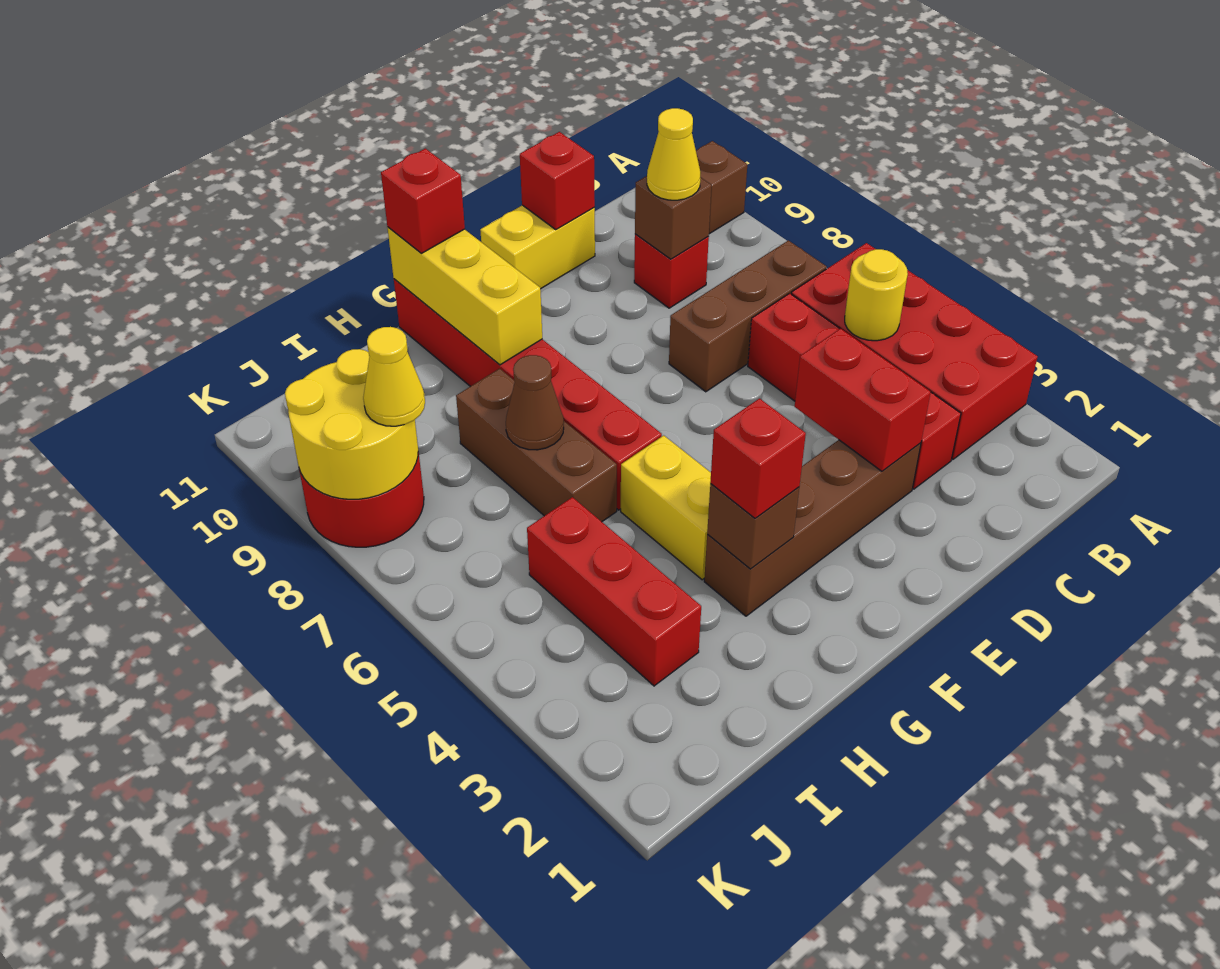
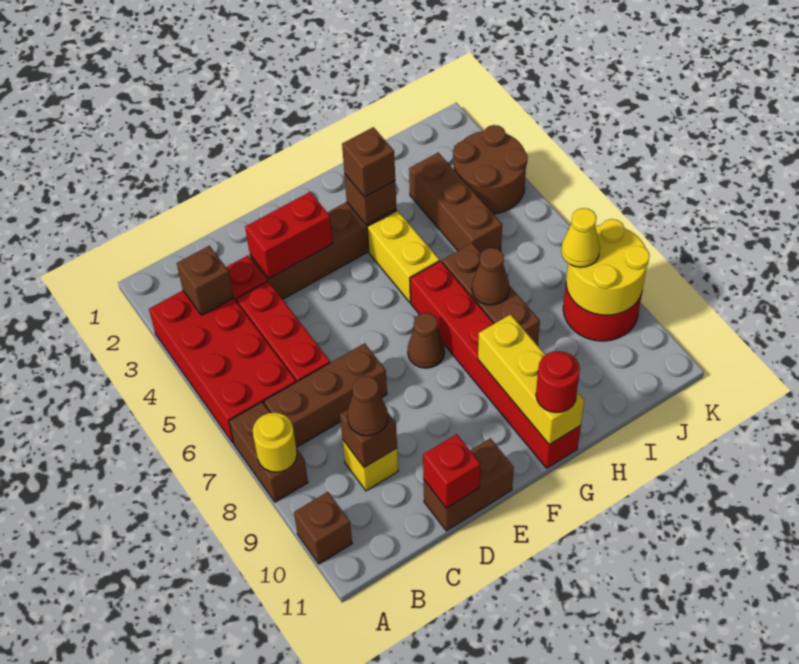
none -> brown 1x2 brick [229,402,308,502]
none -> brown 1x1 brick [177,246,234,315]
yellow 1x1 round brick [845,249,908,341] -> yellow 1x1 round brick moved to [253,413,297,472]
red 1x1 brick [634,234,709,308] -> yellow 1x1 brick [342,439,398,491]
yellow 1x1 cone [647,108,701,200] -> brown 1x1 cone [347,376,388,436]
red 1x2 brick [795,329,931,471] -> red 1x2 brick turned to [245,192,333,278]
yellow 1x2 brick [480,205,595,289] -> brown 1x2 brick [424,438,514,531]
none -> brown 1x1 cone [408,313,445,368]
red 1x1 brick [710,398,806,518] -> brown 1x1 brick [342,127,395,197]
red 1x1 brick [381,148,465,253] -> red 1x1 round brick [536,351,580,413]
red 1x3 brick [527,497,701,686] -> brown 1x3 brick [409,153,502,253]
none -> brown 2x2 round brick [453,125,528,214]

